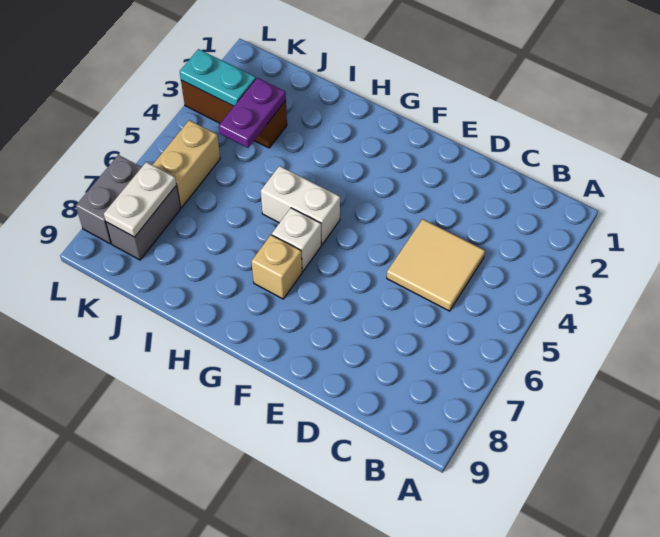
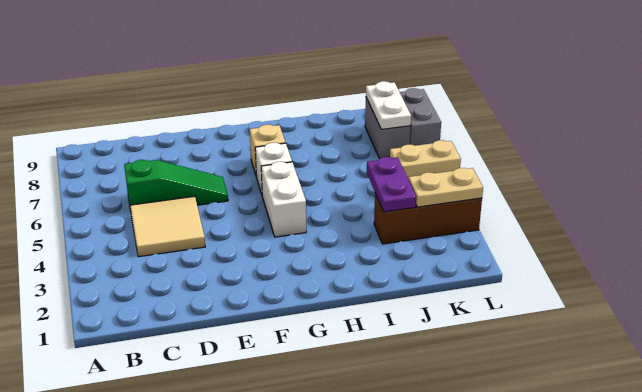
none -> green 1x3 slope [124,160,228,205]
white 1x2 brick [261,166,340,245] -> white 1x2 brick turned to [261,162,306,237]
cyan 1x2 plate [180,49,256,106] -> tan 1x2 plate [409,168,483,207]
tan 1x2 brick [153,120,220,208] -> tan 1x2 brick turned to [390,140,461,180]

